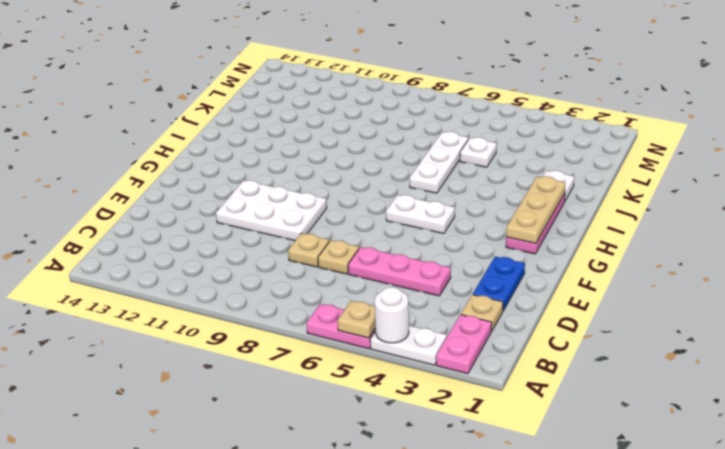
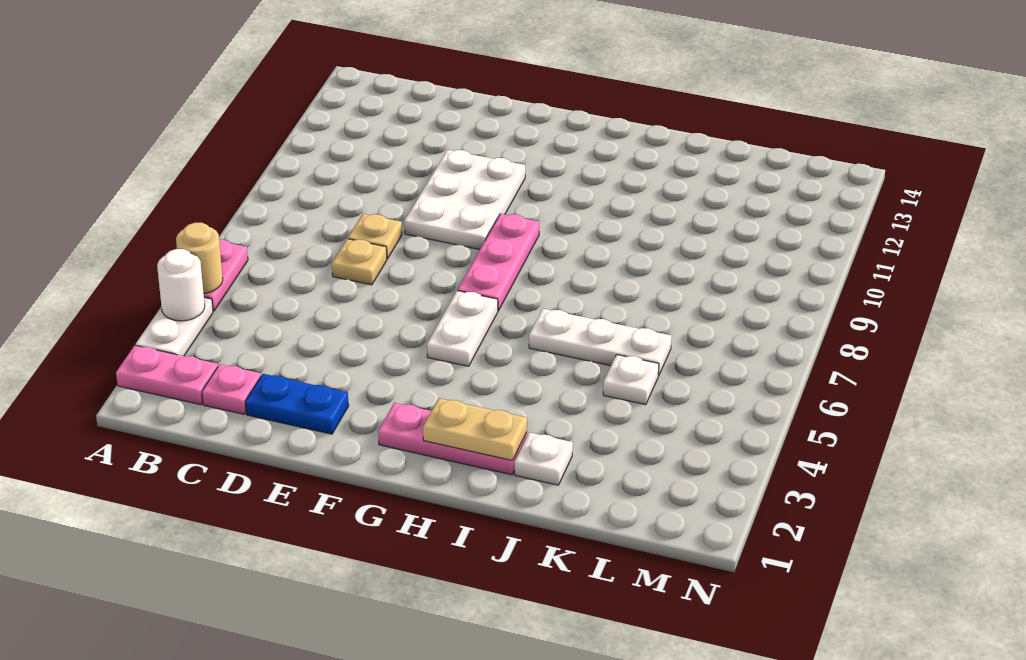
tan 1x1 plate [338,301,375,338] -> tan 1x1 round brick [176,223,223,293]
tan 1x1 plate [461,295,503,331] -> pink 1x1 plate [202,364,261,414]
pink 1x3 plate [348,247,451,296] -> pink 1x3 plate moved to [458,214,539,311]
tan 1x3 plate [506,176,565,244] -> tan 1x2 plate [423,398,527,460]

